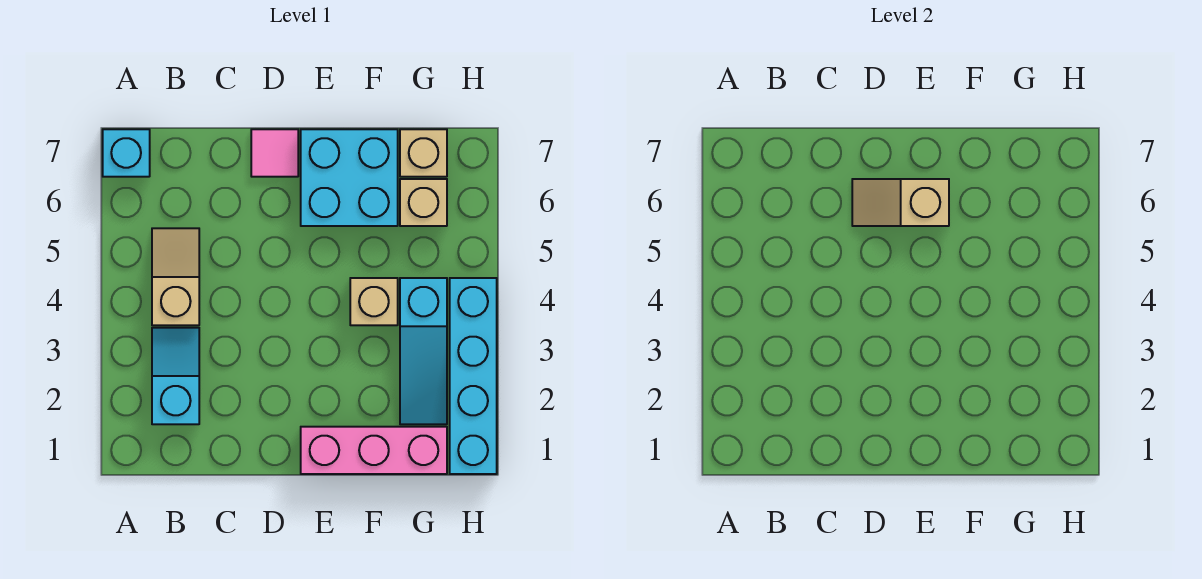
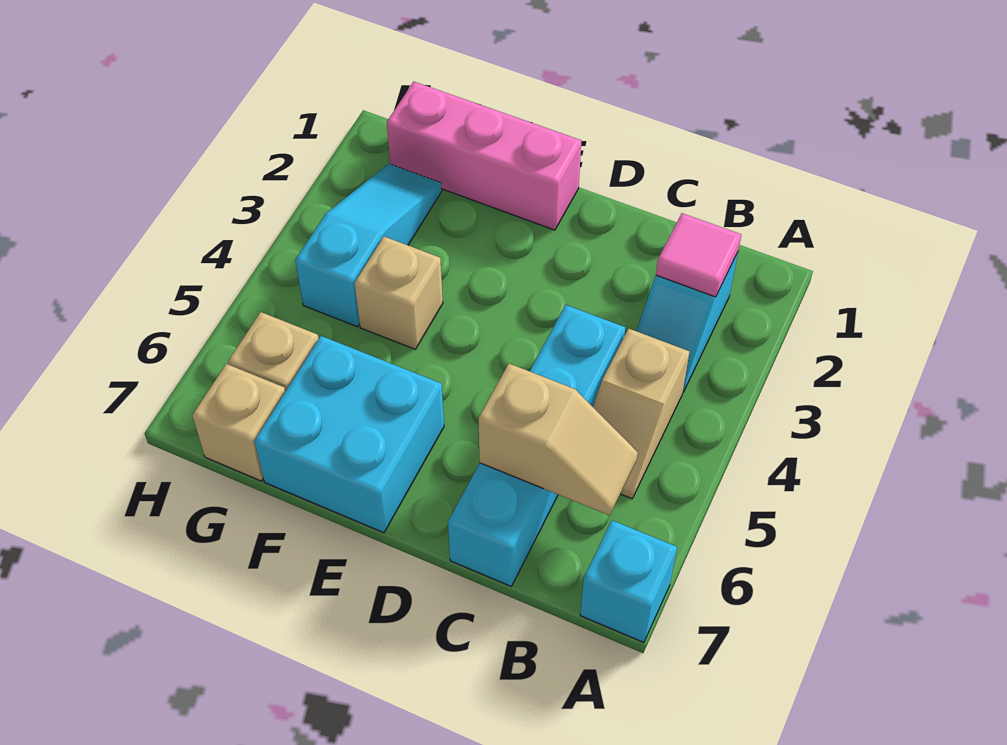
tan 1x2 slope [852,179,949,226] -> tan 1x2 slope moved to [478,364,638,515]
pink 1x1 tile [251,129,298,177] -> pink 1x1 tile moved to [656,213,741,297]
cyan 1x4 brick [450,278,497,474] -> cyan 1x4 brick moved to [448,305,625,586]

